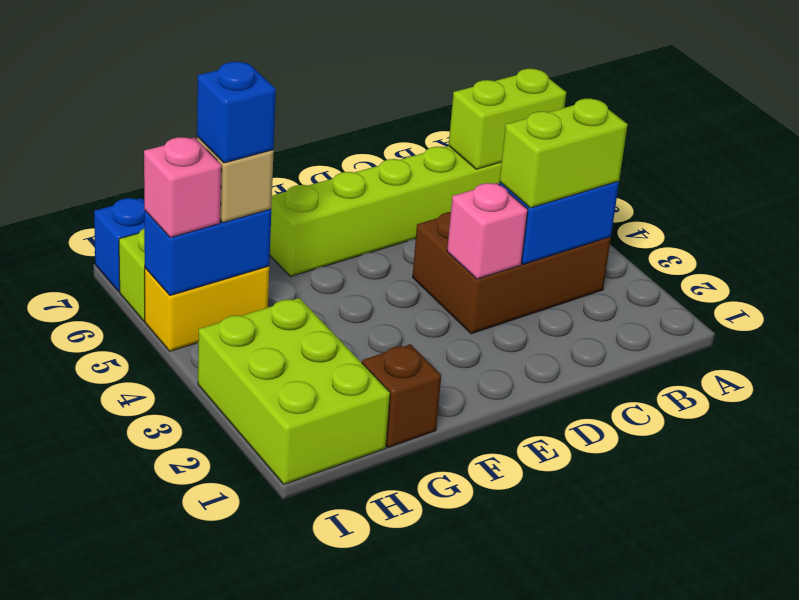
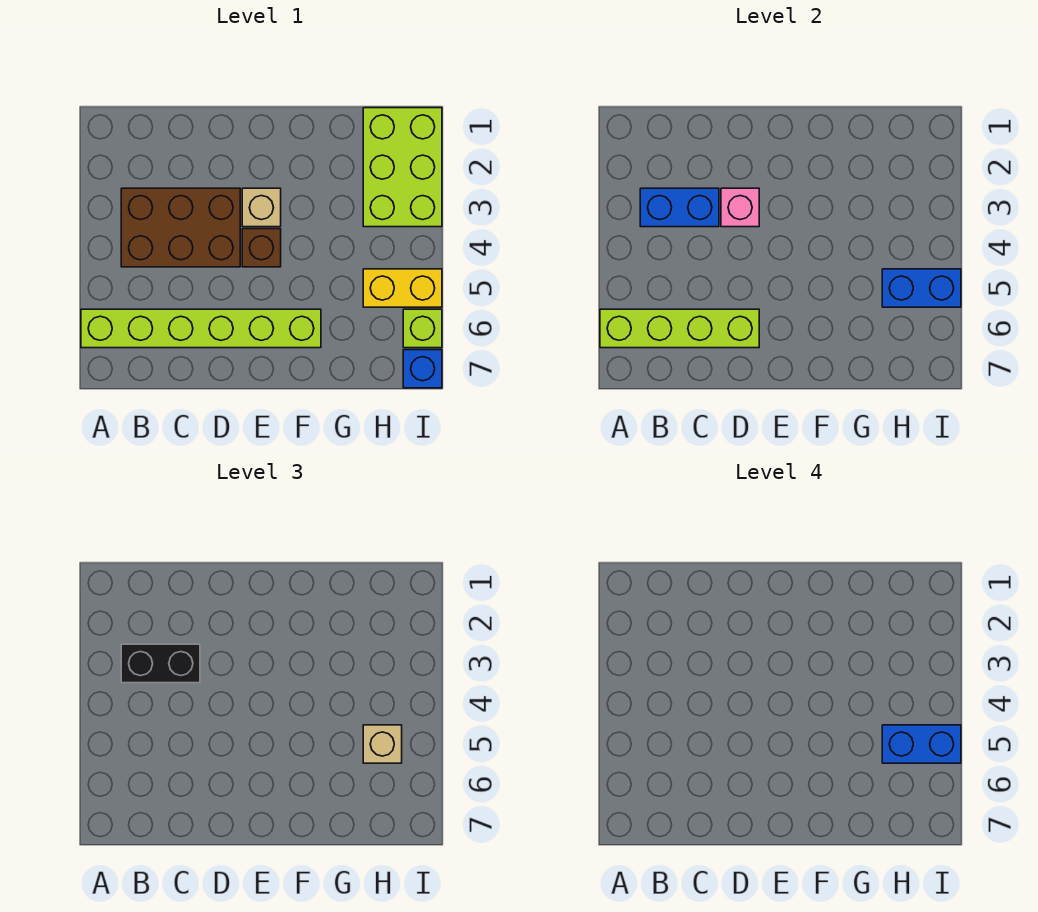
lime 1x2 brick [449,69,566,169] -> lime 1x4 brick [600,309,759,348]
lime 1x2 brick [499,99,628,208] -> black 1x2 brick [121,644,200,683]
none -> tan 1x1 brick [242,188,281,227]
brown 1x1 brick [362,344,441,447] -> brown 1x1 brick moved to [242,229,281,267]
blue 1x1 brick [197,62,276,163] -> blue 1x2 brick [882,725,961,763]
pink 1x1 brick [144,137,221,238] -> none

